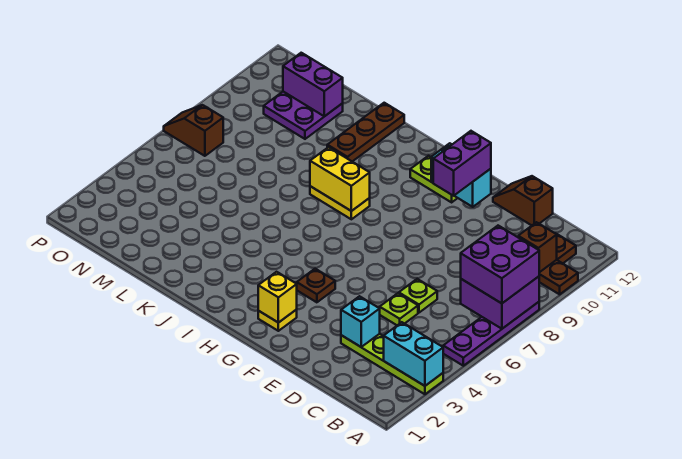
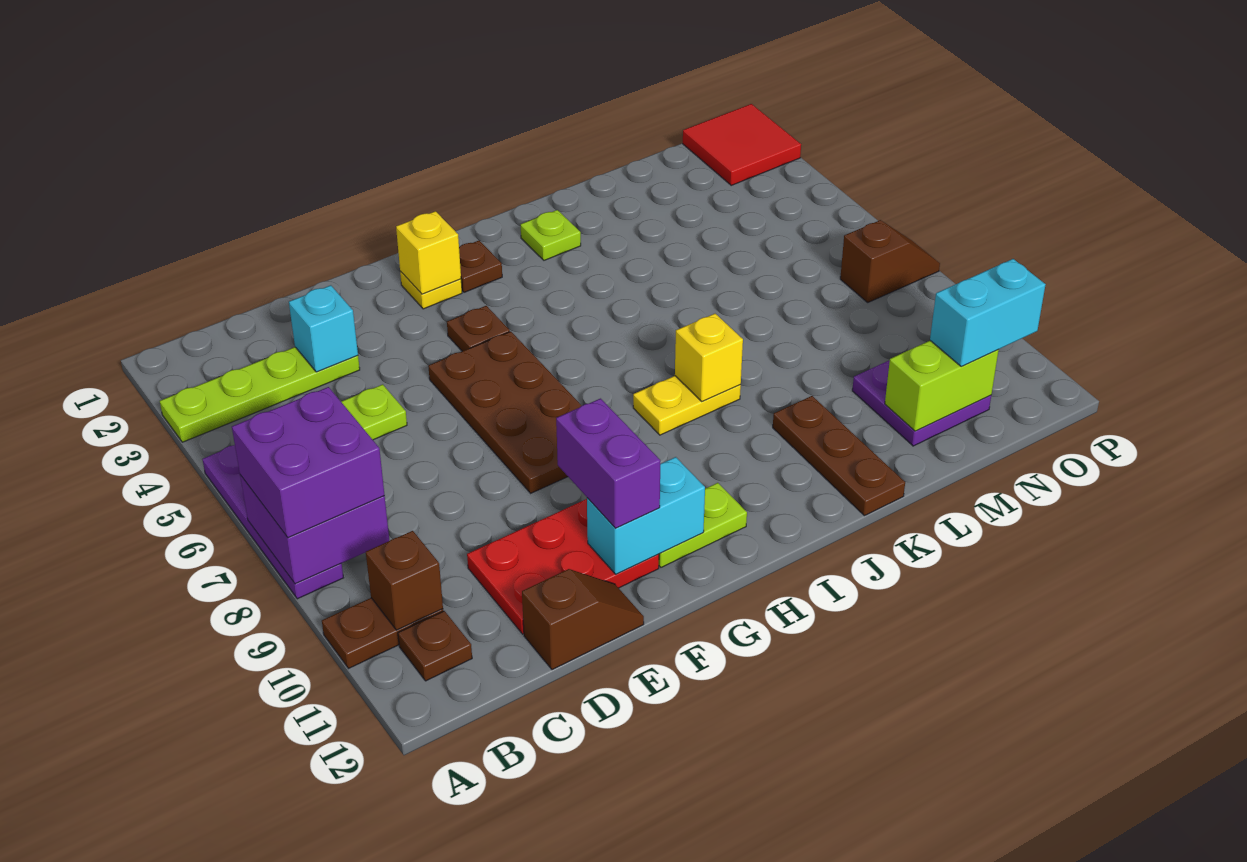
cyan 1x2 brick [384,322,443,386] -> cyan 1x2 brick moved to [930,259,1046,366]
lime 1x1 plate [399,279,437,313] -> lime 1x1 plate moved to [521,210,581,260]
none -> red 2x3 plate [467,499,659,634]
none -> brown 2x4 plate [428,332,582,493]
none -> brown 1x1 plate [459,241,502,292]
yellow 1x2 brick [310,147,370,211] -> yellow 1x1 brick [675,314,743,401]
purple 1x2 brick [283,53,343,116] -> lime 1x2 brick [885,341,999,431]
none -> red 2x2 tile [683,104,801,185]

